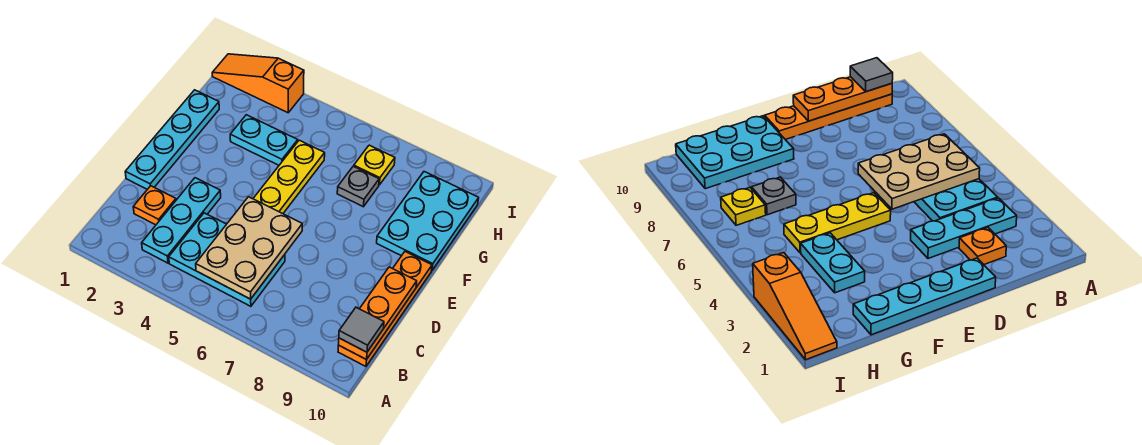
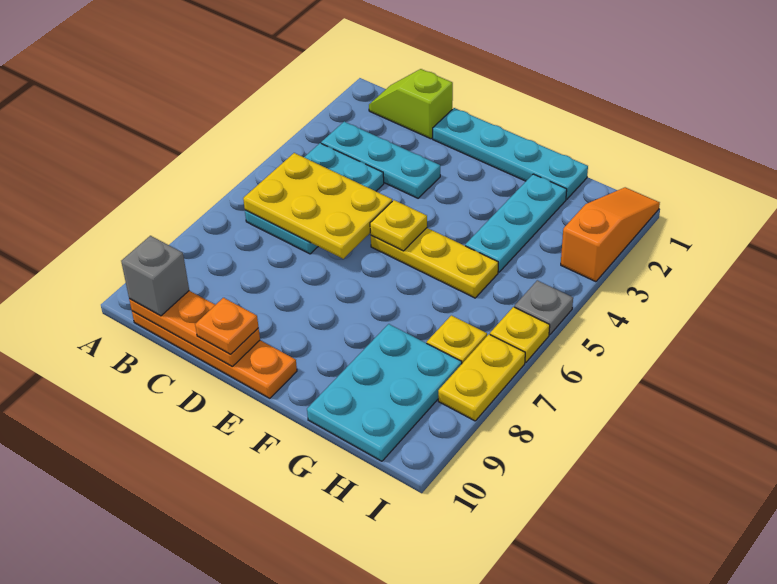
none -> lime 1x2 slope [369,69,453,139]
tan 2x3 plate [196,197,302,299] -> yellow 2x3 plate [243,153,392,259]
grey 1x1 tile [339,307,384,352] -> grey 1x1 brick [121,236,189,316]
orange 1x1 plate [133,186,176,225] -> orange 1x1 plate moved to [195,298,259,354]
none -> yellow 1x1 plate [370,200,427,251]
cyan 2x3 plate [377,172,479,271] -> cyan 2x3 plate turned to [307,324,462,461]
cyan 1x2 plate [230,115,298,165] -> cyan 1x3 plate [465,174,567,272]
grey 1x1 plate [337,166,379,207] -> grey 1x1 plate moved to [514,280,573,335]
none -> yellow 1x1 plate [490,307,550,363]
none -> yellow 1x2 plate [438,334,525,421]

